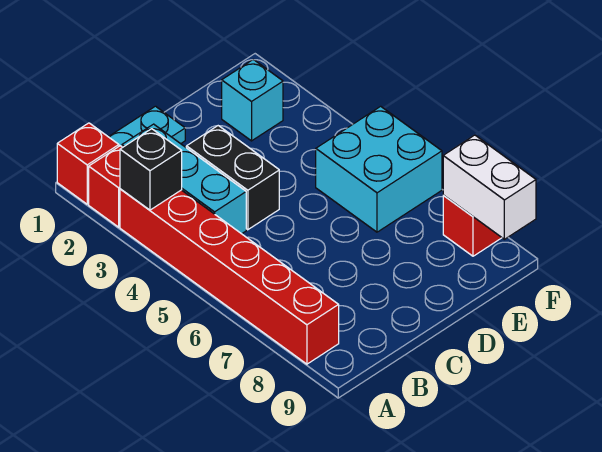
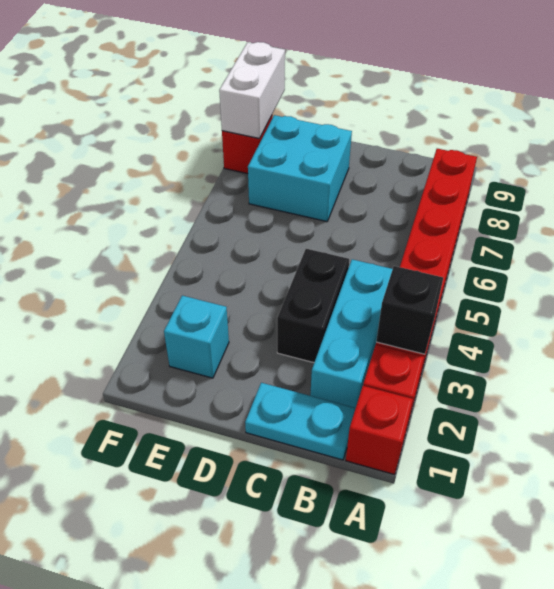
cyan 2x2 brick [316,106,442,232] -> cyan 2x2 brick moved to [248,115,352,222]

